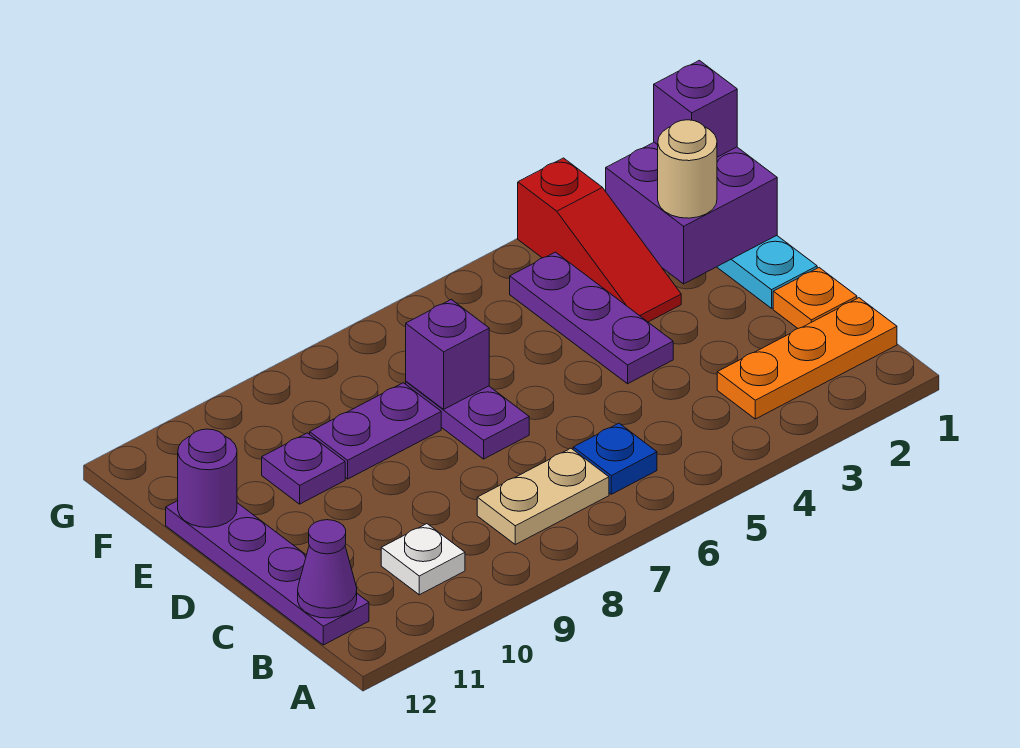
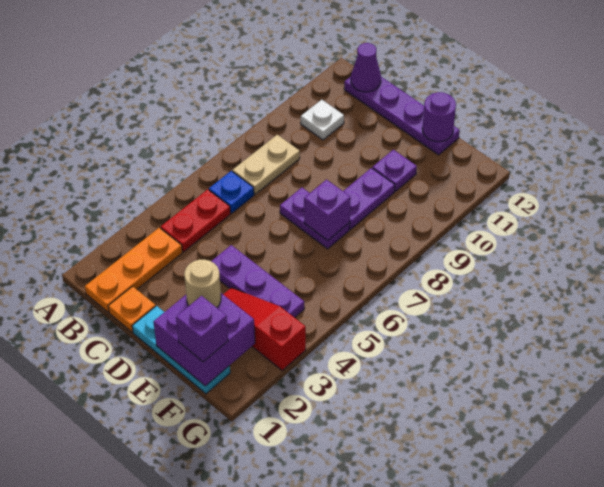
none -> red 1x2 plate [161,189,231,252]

